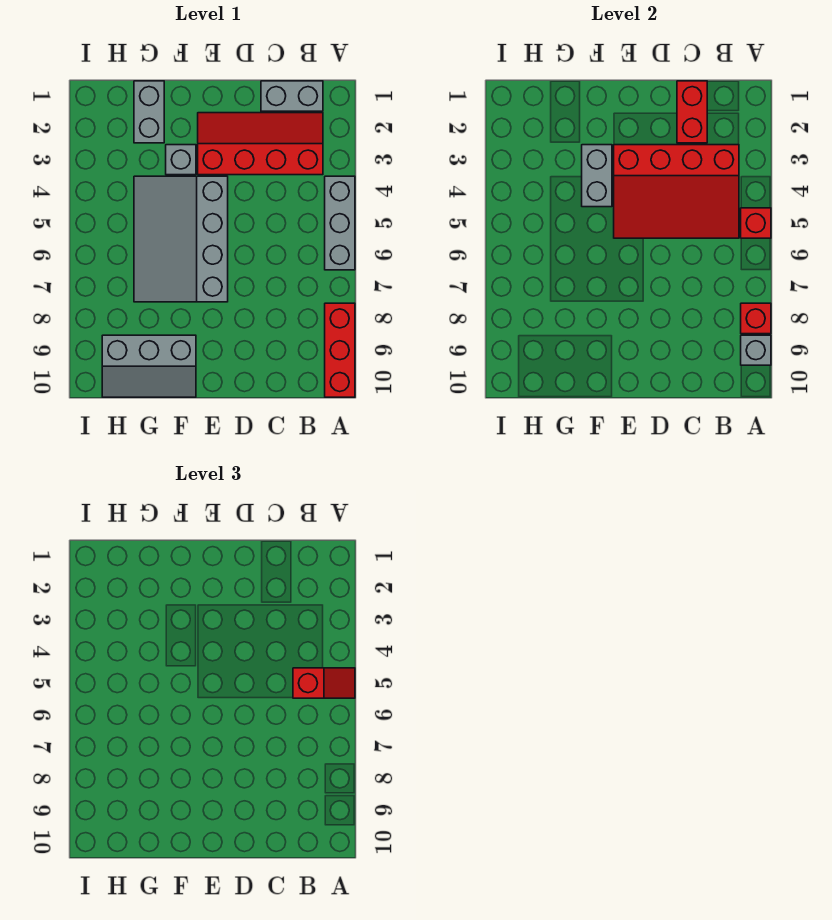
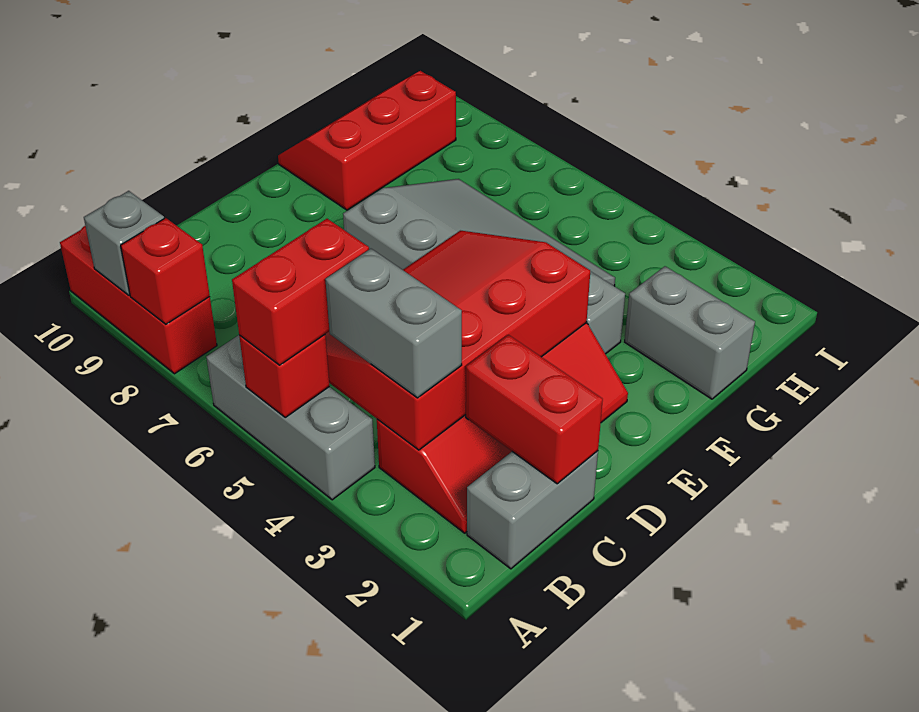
red 1x2 slope [293,668,355,698] -> red 1x2 brick [232,219,369,365]
grey 1x2 brick [582,145,612,207] -> grey 1x2 brick moved to [325,249,462,398]
grey 2x3 slope [102,335,196,397] -> red 2x3 slope [278,71,456,210]

